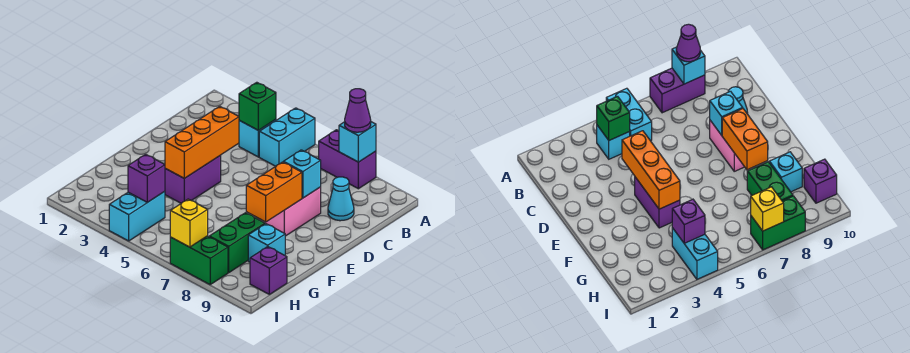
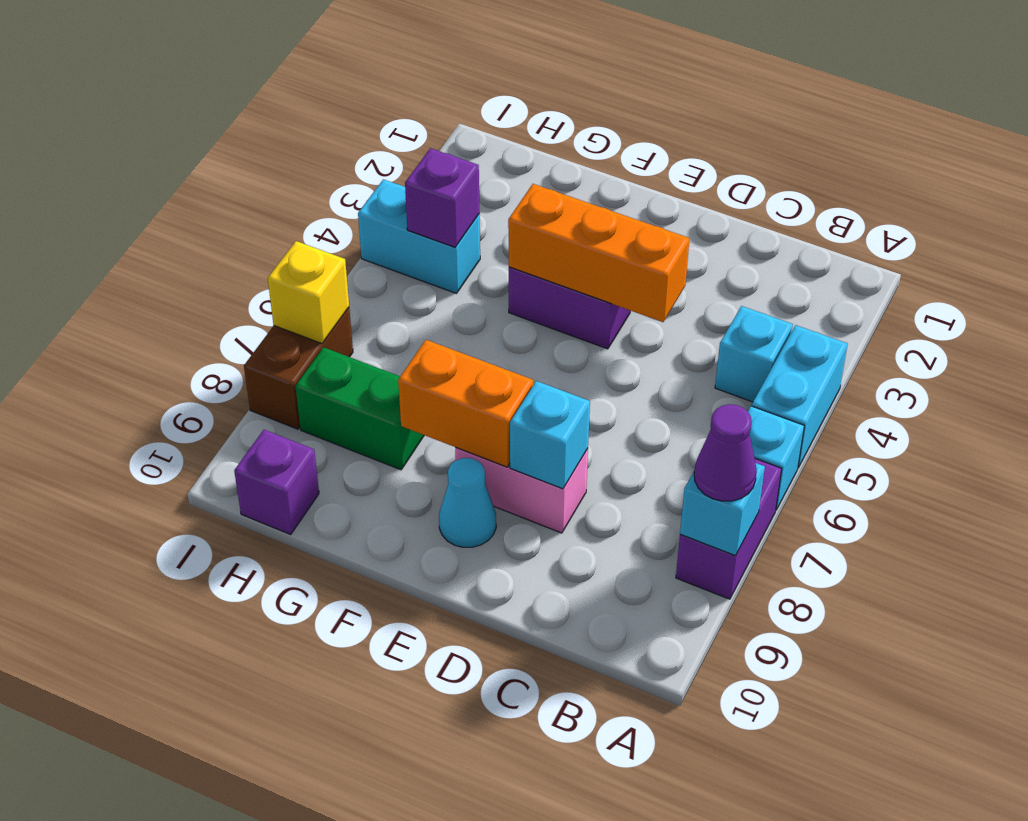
cyan 1x2 brick [259,108,315,166] -> cyan 1x2 brick turned to [752,325,848,468]
green 1x1 brick [239,82,276,130] -> none
cyan 1x1 cone [328,177,354,221] -> cyan 1x1 cone moved to [439,458,496,547]
cyan 1x1 brick [248,224,285,262] -> cyan 1x1 brick moved to [748,406,804,510]
green 1x2 brick [170,236,228,284] -> brown 1x2 brick [244,307,353,429]

